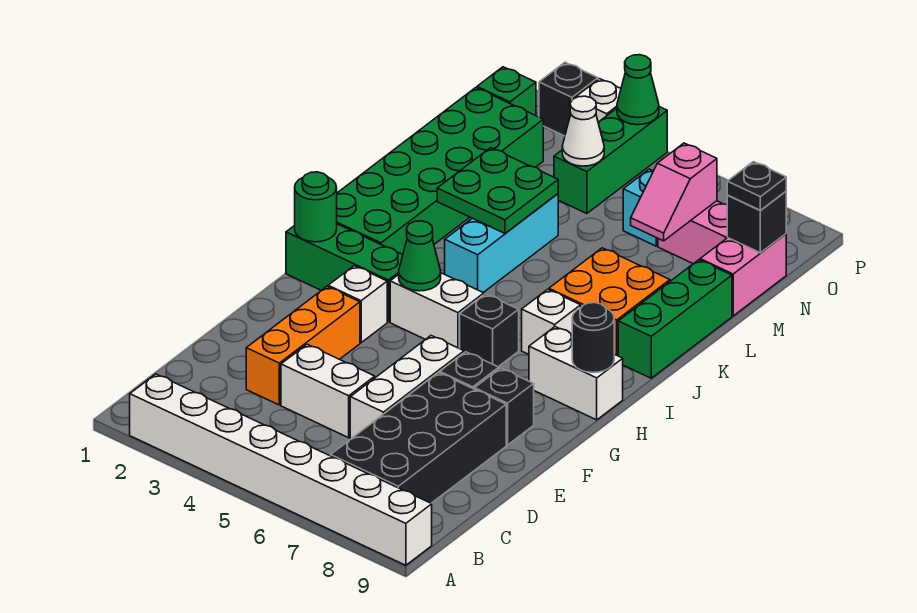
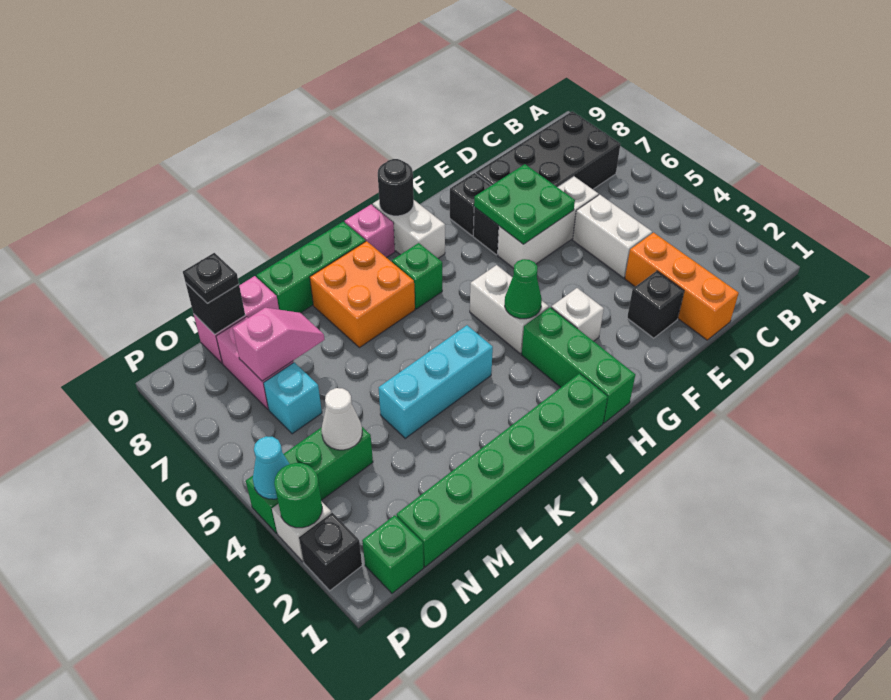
white 1x8 brick [130,374,432,565] -> none
orange 1x3 brick [246,287,360,405] -> orange 1x3 brick turned to [625,233,739,340]
green 1x1 round brick [295,172,337,242] -> green 1x1 round brick moved to [274,463,322,528]
black 1x1 brick [460,294,519,367] -> black 1x1 brick moved to [627,271,684,338]
green 2x6 brick [337,88,543,255] -> green 1x6 brick [396,373,608,567]
white 1x1 brick [522,289,581,354] -> green 1x1 brick [392,243,442,309]
none -> pink 1x1 brick [345,205,395,258]
green 2x2 plate [437,148,558,233] -> green 2x2 plate moved to [474,164,575,244]
green 1x1 cone [617,55,659,125] -> cyan 1x1 cone [253,436,289,499]

